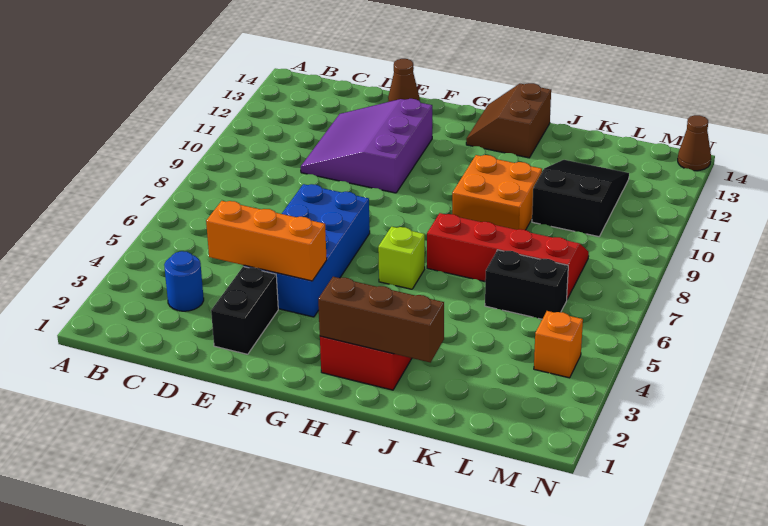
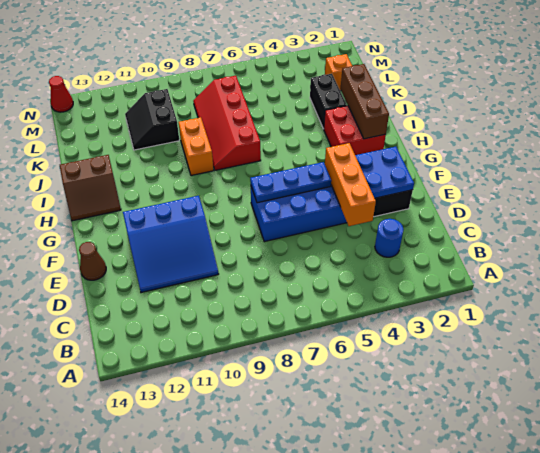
purple 3x3 slope [301,99,432,193] -> blue 3x3 slope [123,196,218,293]
none -> blue 2x2 plate [355,147,414,198]
none -> blue 1x3 plate [250,162,331,203]
lime 1x1 brick [378,227,425,289] -> none
orange 2x2 brick [452,155,542,230] -> orange 1x2 brick [179,117,214,176]
black 1x2 brick [485,250,568,319] -> black 1x2 brick moved to [310,74,347,129]
black 2x3 slope [532,160,629,237] -> black 2x2 slope [125,89,179,150]
orange 1x1 brick [534,311,583,378] -> orange 1x1 brick moved to [325,54,352,91]
brown 1x1 cone [678,115,711,171] -> red 1x1 cone [49,76,73,112]

